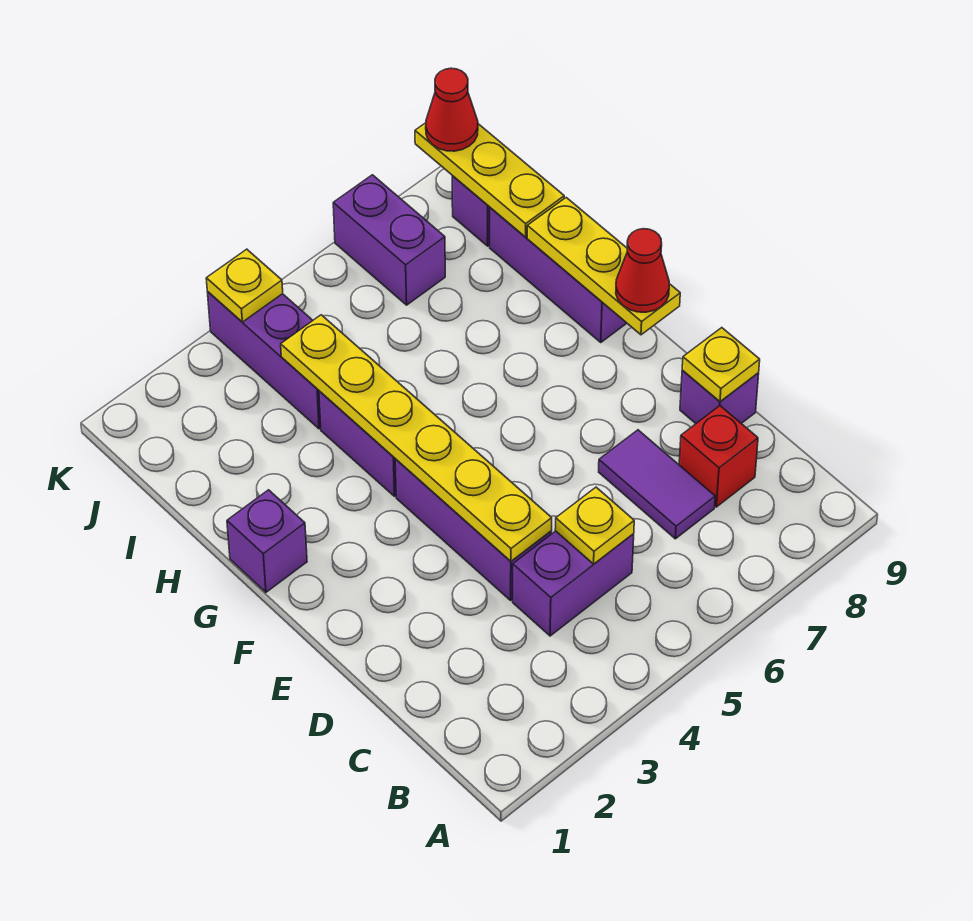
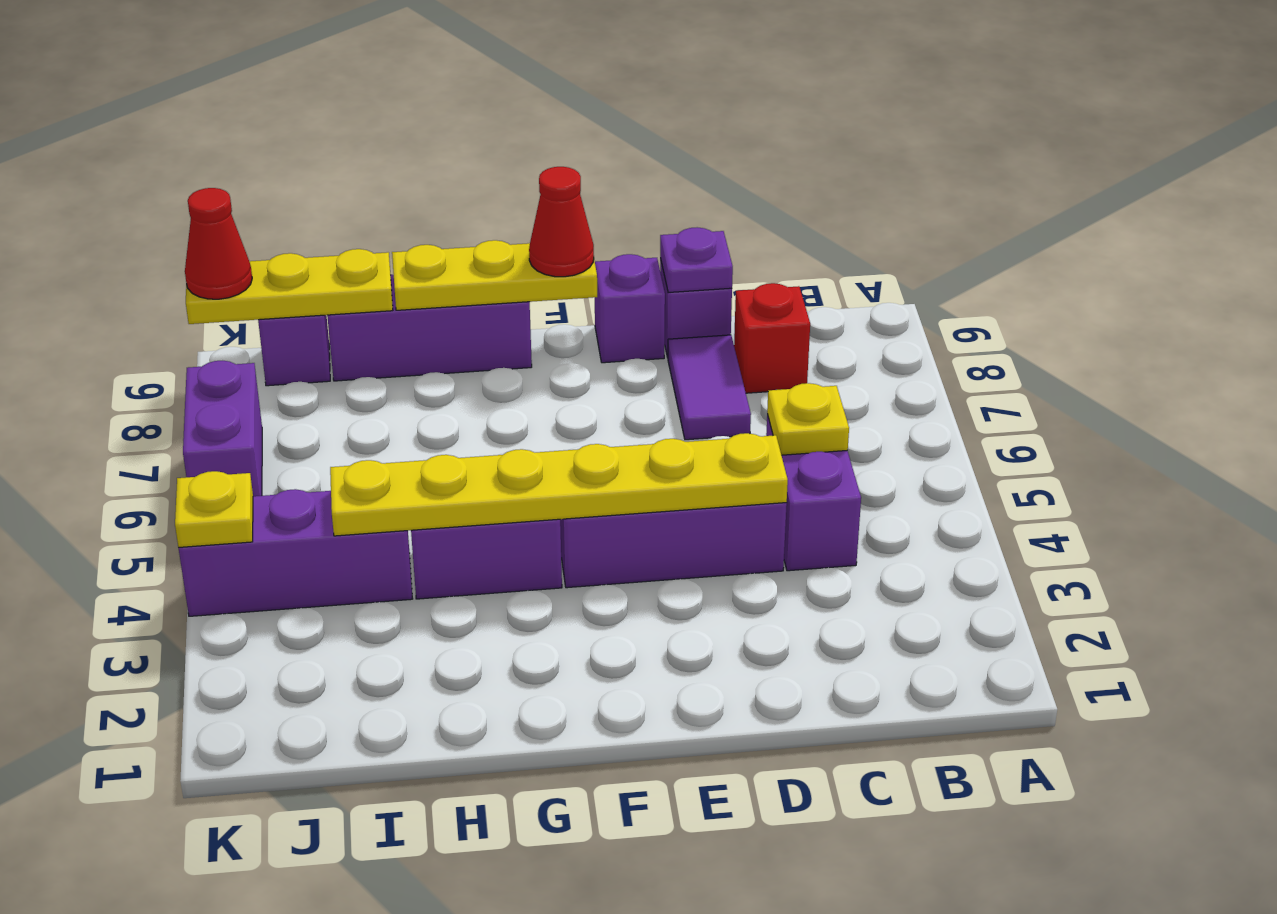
purple 1x2 tile [599,430,715,539] -> purple 1x2 tile turned to [668,335,751,440]
yellow 1x1 plate [682,328,760,402] -> purple 1x1 plate [660,227,733,293]
purple 1x1 brick [227,490,307,592] -> purple 1x1 brick moved to [595,254,665,363]
purple 1x2 brick [333,175,445,305] -> purple 1x2 brick turned to [183,361,262,496]

